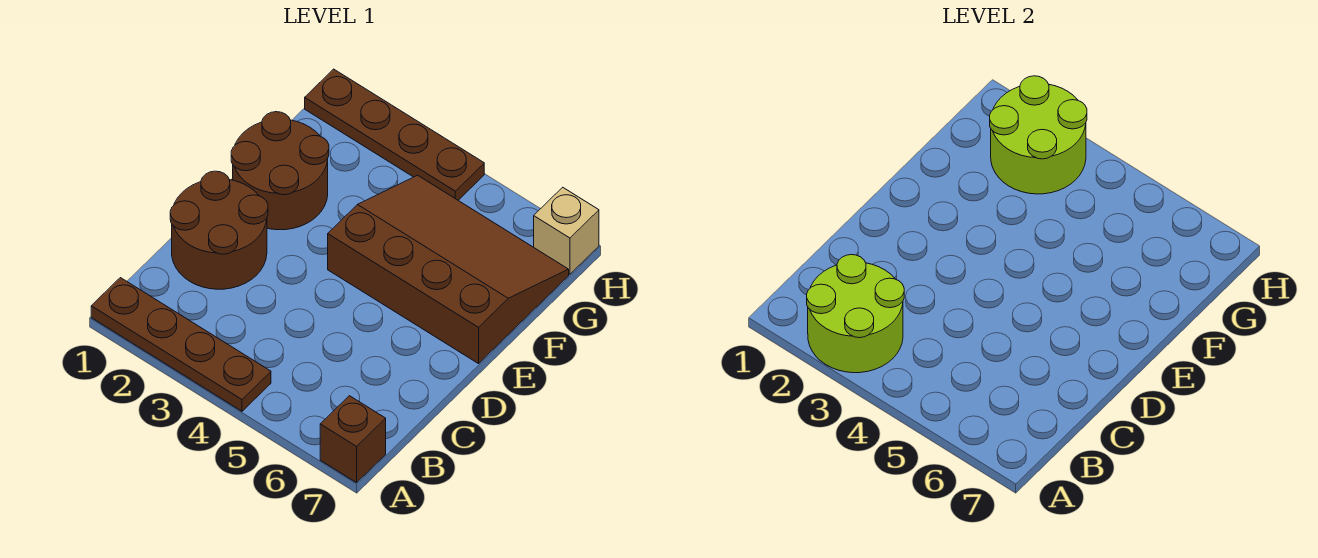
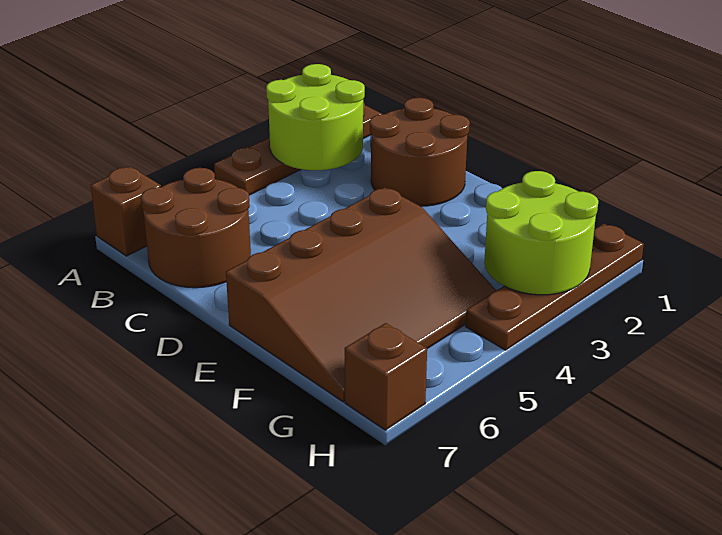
brown 2x2 round brick [231,112,329,230] -> brown 2x2 round brick moved to [141,168,251,288]
tan 1x1 brick [534,187,599,274] -> brown 1x1 brick [345,323,427,430]

